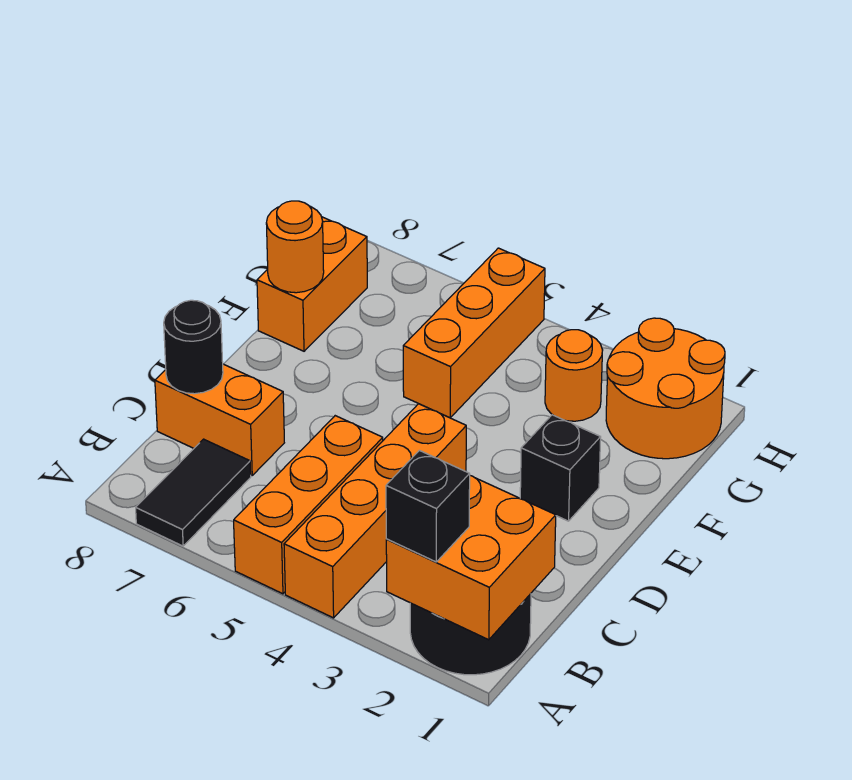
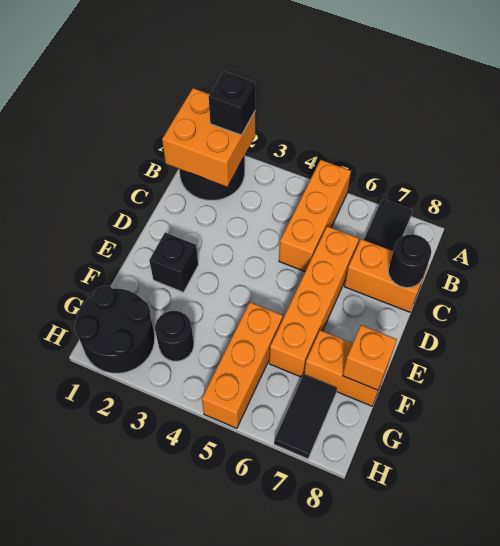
orange 1x4 brick [284,404,466,618] -> orange 1x4 brick moved to [269,226,359,377]
orange 1x2 brick [257,217,367,351] -> orange 1x2 brick turned to [304,330,388,406]
orange 1x1 round brick [266,201,324,293] -> orange 1x1 brick [343,325,397,390]
orange 2x2 round brick [606,318,725,459] -> black 2x2 round brick [74,285,155,373]
orange 1x1 round brick [545,330,603,421] -> black 1x1 round brick [155,311,194,361]
none -> black 1x2 tile [274,375,337,459]

